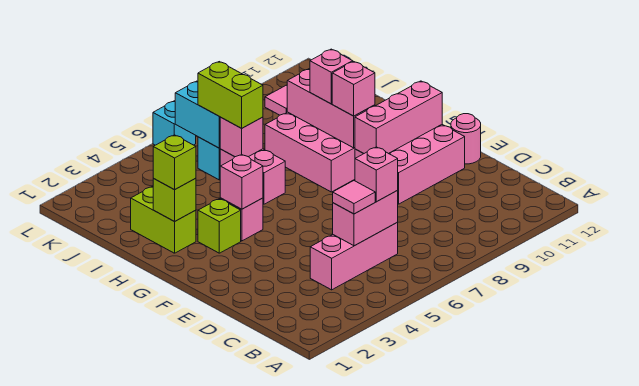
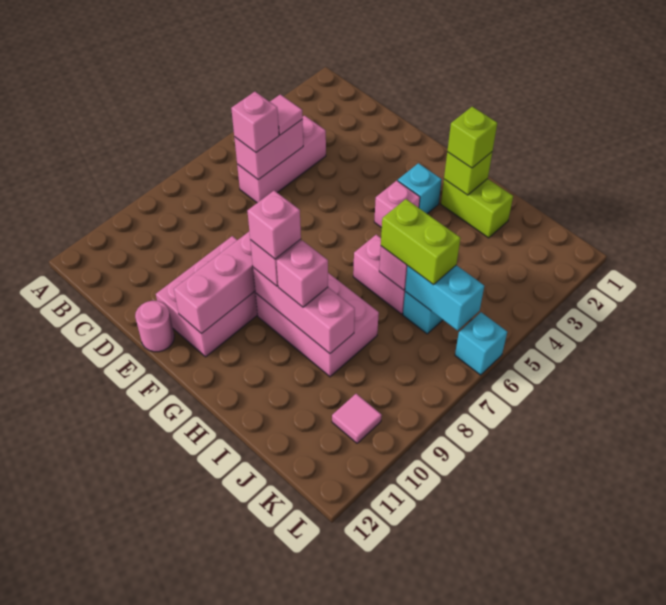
lime 1x1 brick [198,199,241,253] -> cyan 1x1 brick [398,163,442,214]
pink 1x1 brick [220,155,263,209] -> pink 1x1 brick moved to [247,191,301,259]

